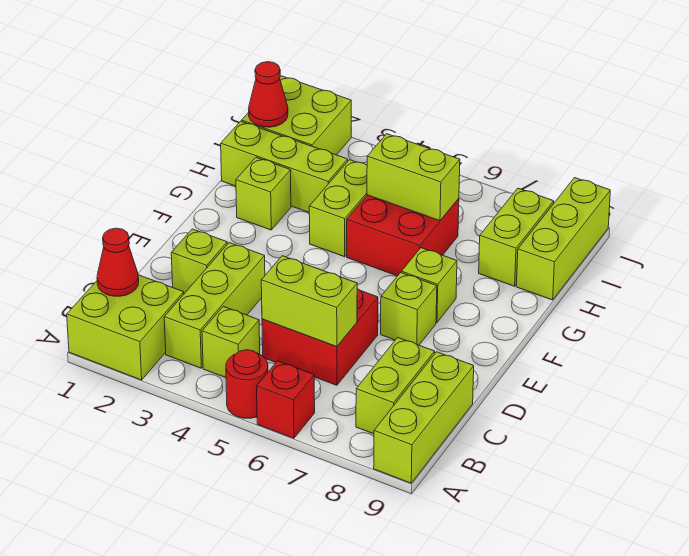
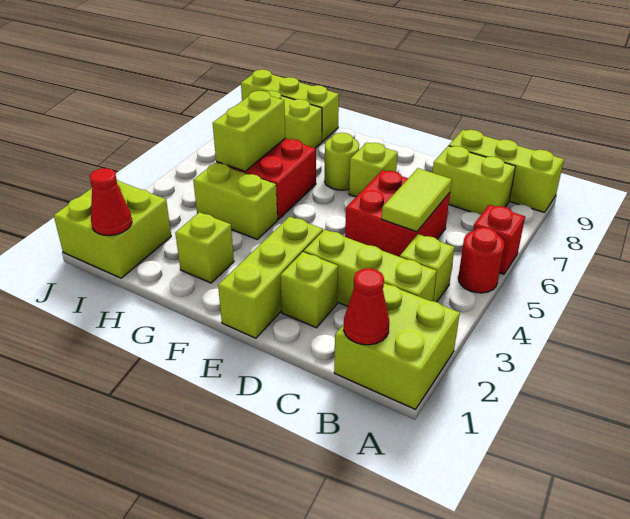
lime 1x2 brick [261,256,357,347] -> lime 1x2 tile [382,168,452,232]
lime 1x1 brick [401,248,457,322] -> lime 1x1 round brick [325,133,359,190]
lime 1x3 brick [221,121,348,212] -> lime 1x3 brick moved to [218,217,323,338]

